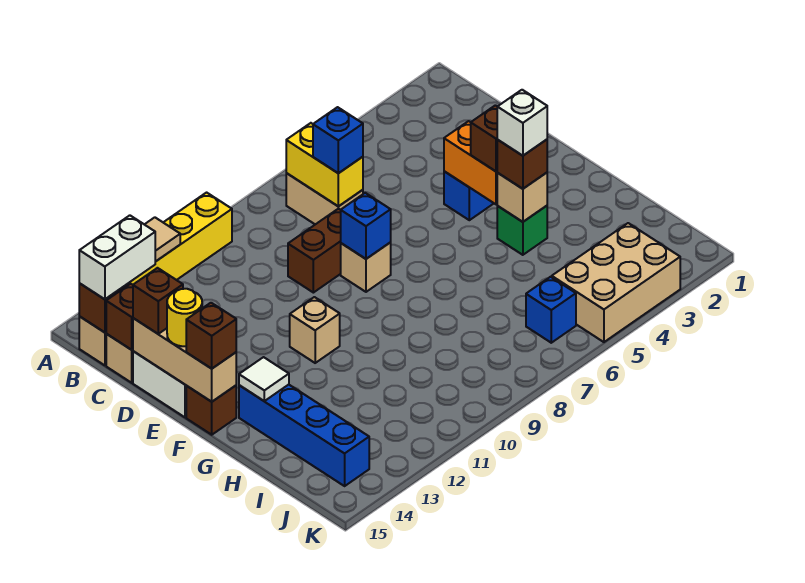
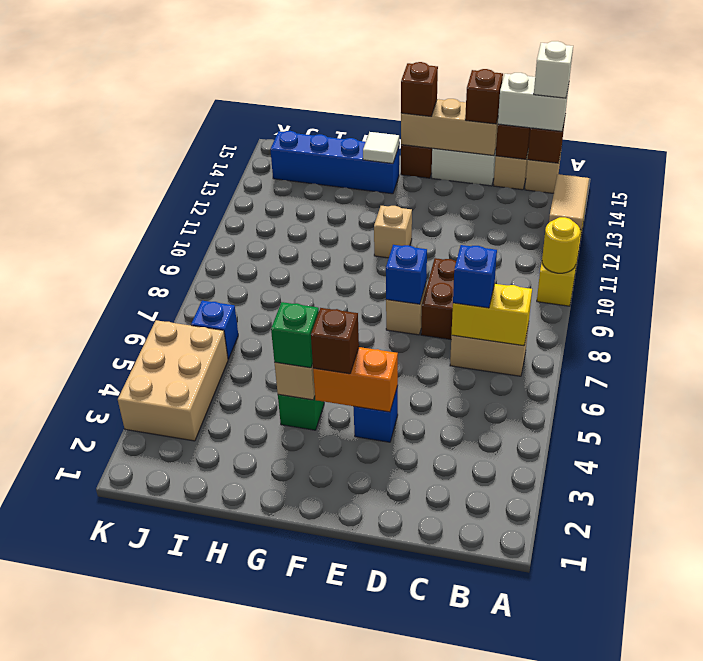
white 1x2 brick [79,215,155,299] -> white 1x2 brick turned to [498,73,569,131]
yellow 1x1 round brick [167,289,202,346] -> yellow 1x1 round brick moved to [542,217,580,273]
brown 1x1 brick [497,140,547,189] -> green 1x1 brick [271,302,319,368]
white 1x1 brick [497,90,547,156] -> white 1x1 brick moved to [534,41,573,98]

